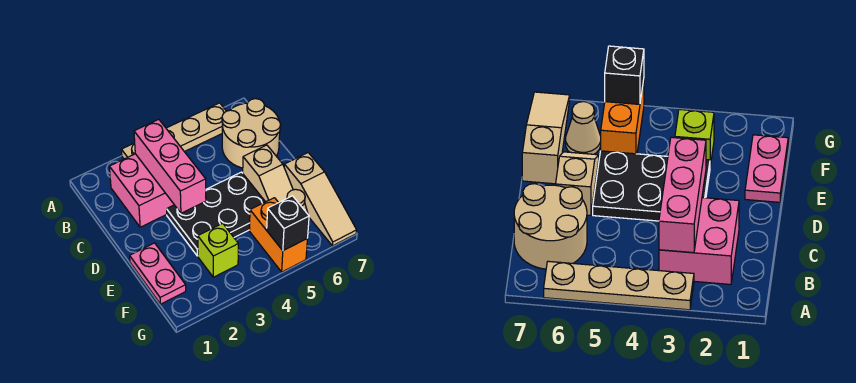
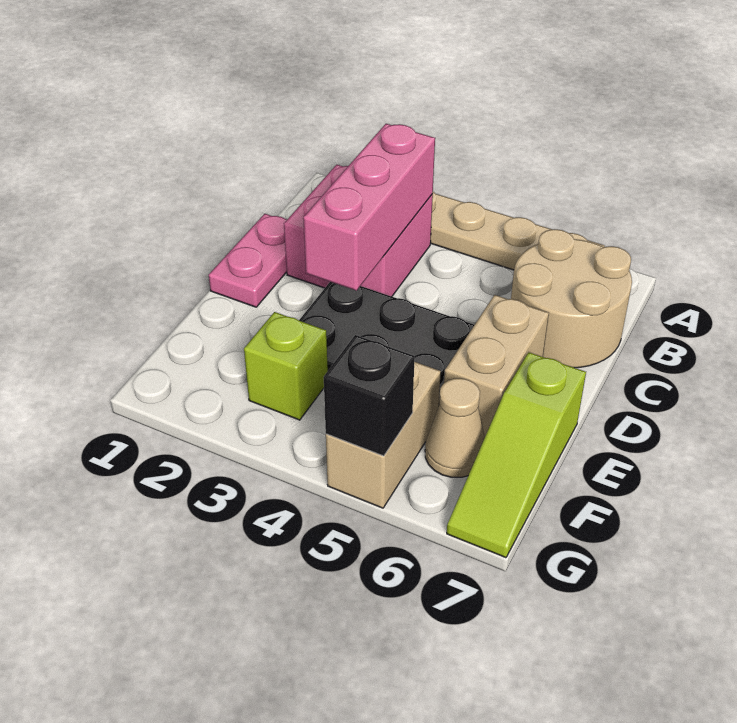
tan 1x2 slope [243,145,293,202] -> tan 1x2 brick [444,295,549,436]
pink 1x2 plate [130,243,186,304] -> pink 1x2 plate moved to [209,214,287,307]
tan 1x3 slope [284,153,357,246] -> lime 1x3 slope [447,352,586,558]
orange 1x2 brick [249,198,307,272] -> tan 1x2 brick [326,362,441,508]

